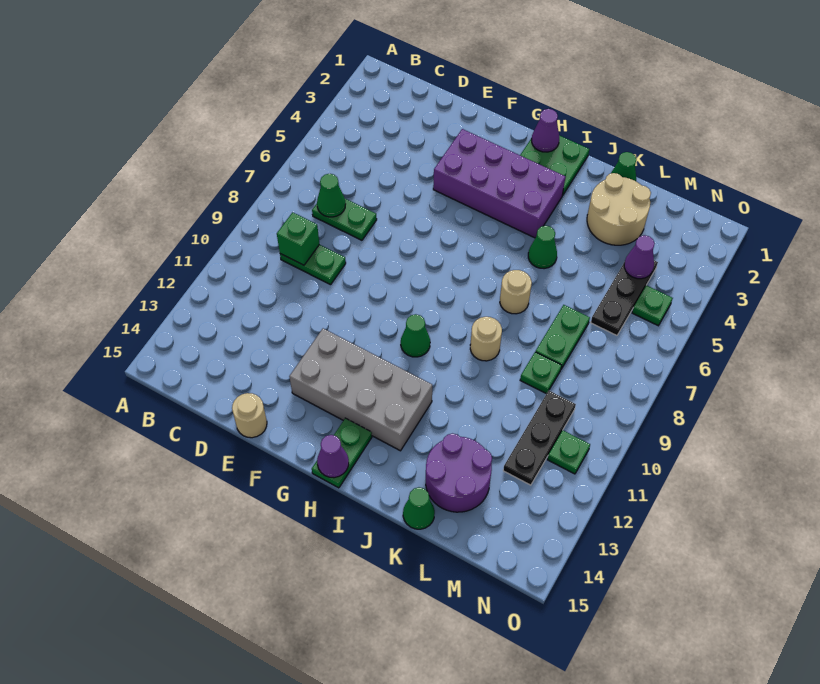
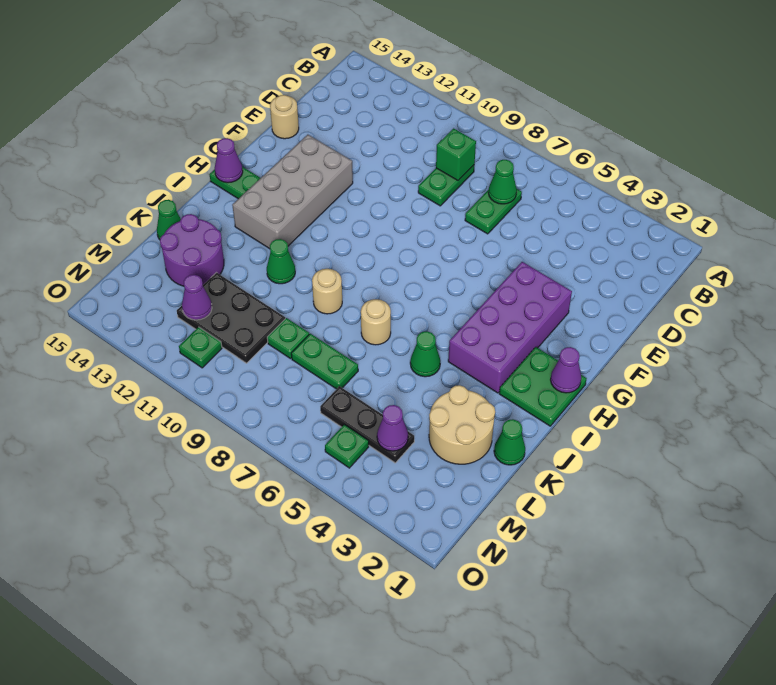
green 1x1 cone [401,314,430,357] -> green 1x1 cone moved to [267,239,295,284]
black 1x3 plate [503,391,576,485] -> black 2x3 plate [177,273,285,363]
none -> purple 1x1 cone [182,275,212,320]

